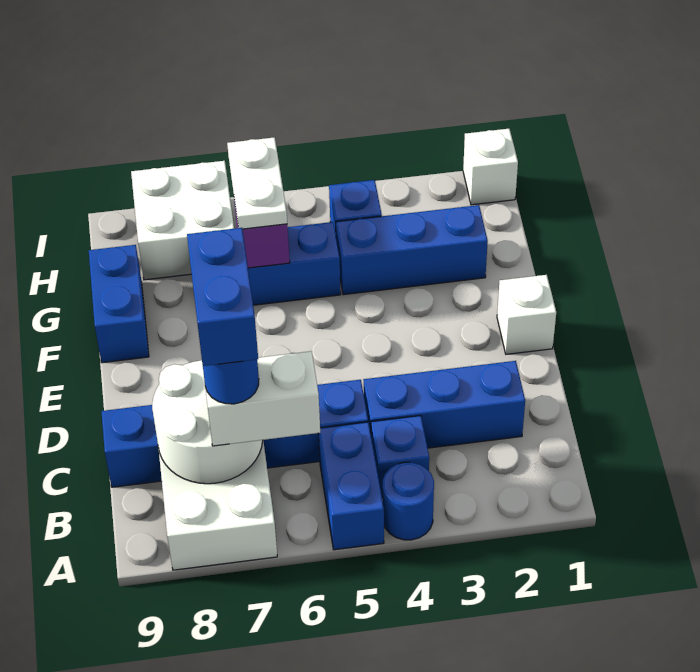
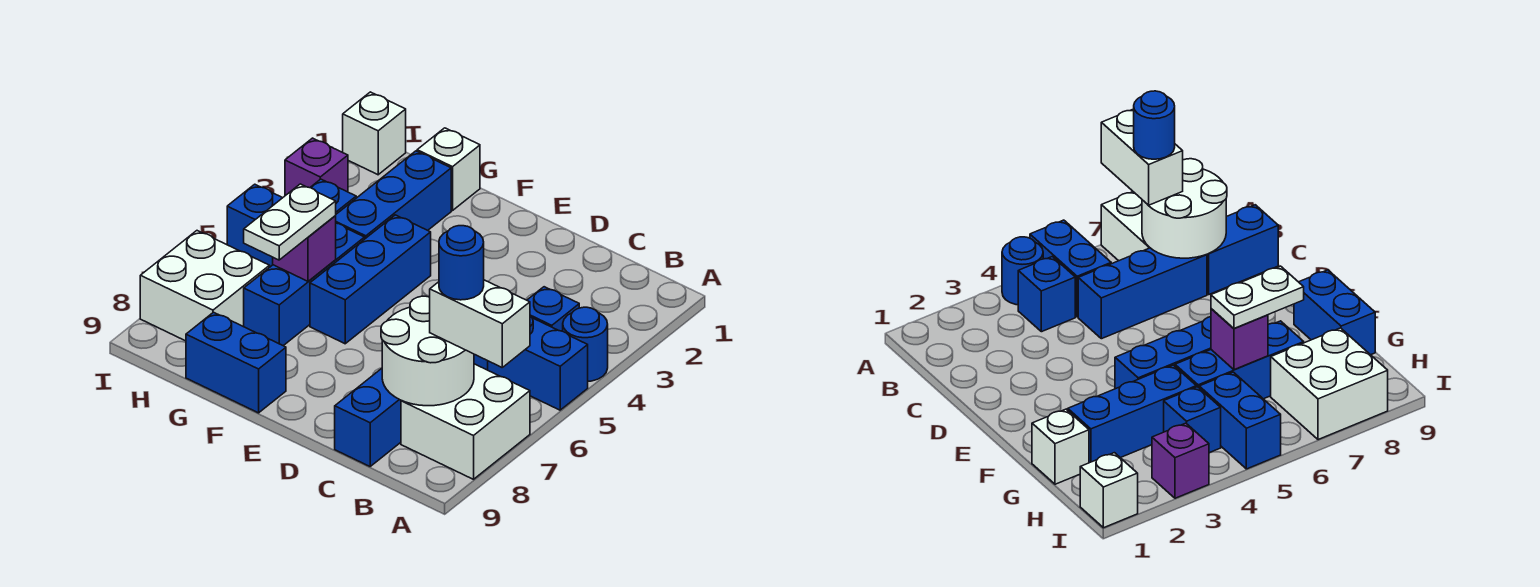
white 1x2 brick [205,351,320,446] -> white 1x2 brick turned to [430,280,530,367]
blue 1x2 brick [187,228,258,366] -> blue 1x2 brick moved to [227,184,282,267]
blue 1x3 brick [364,361,525,448] -> blue 1x3 brick moved to [310,215,431,344]
white 1x1 brick [497,275,556,354] -> white 1x1 brick moved to [417,128,480,211]
white 1x2 plate [227,137,287,229] -> white 1x2 plate turned to [244,184,336,260]
none -> purple 1x1 brick [285,138,348,196]

